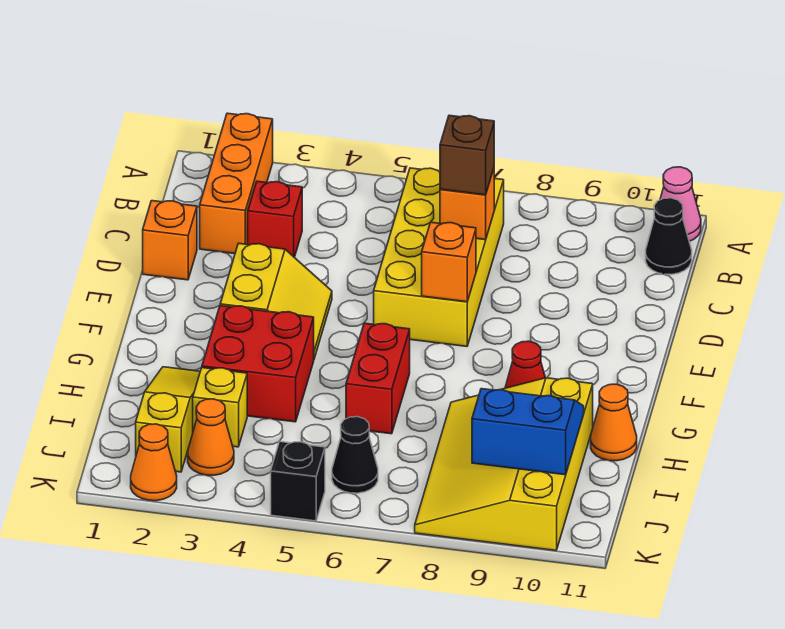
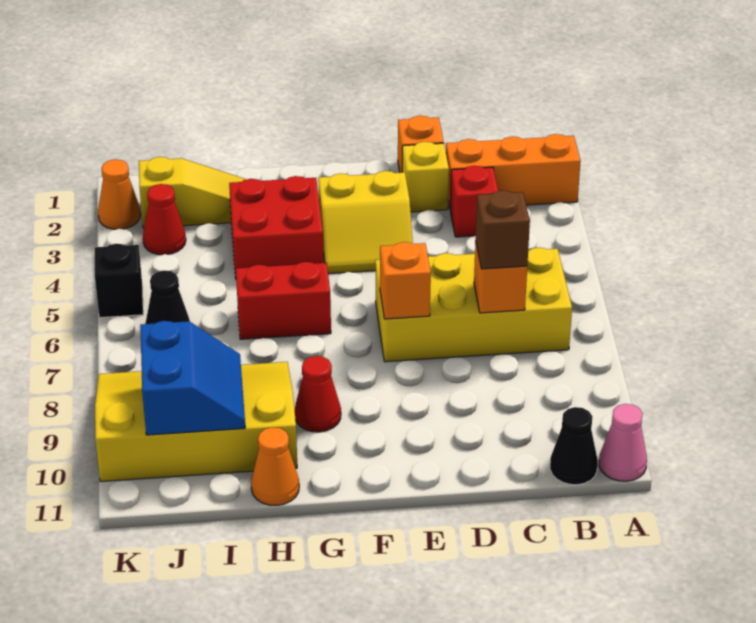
yellow 1x1 brick [193,368,247,447] -> yellow 1x1 brick moved to [402,142,449,212]
orange 1x1 cone [188,399,234,475] -> red 1x1 cone [143,184,186,255]

